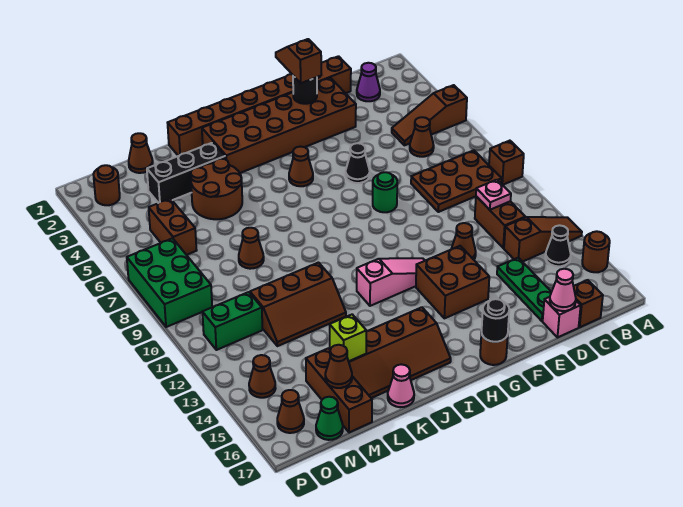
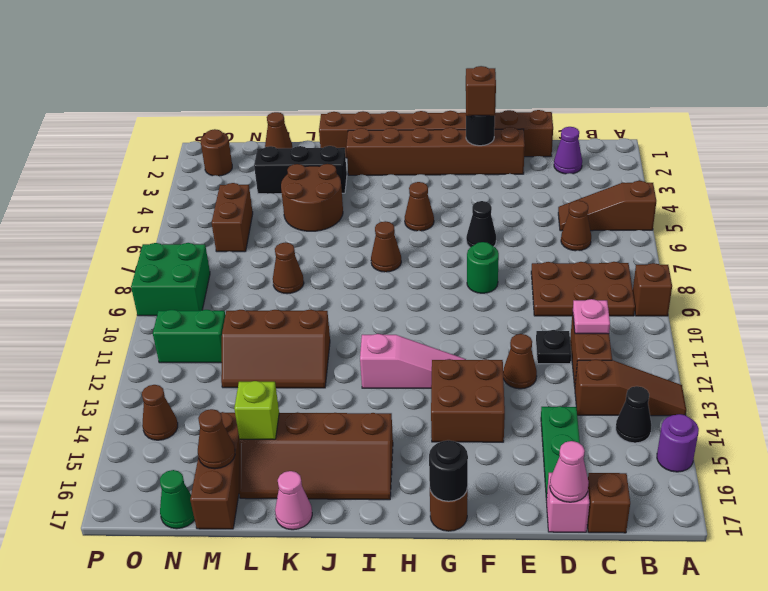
brown 1x1 round brick [582,231,610,272] -> purple 1x1 round brick [657,414,699,472]
none -> black 1x1 plate [536,330,571,364]
brown 2x6 brick [202,78,356,173] -> brown 1x6 brick [346,127,525,175]
green 2x3 brick [127,238,212,327] -> green 2x2 brick [131,243,210,316]
brown 1x1 cone [277,390,304,433] -> brown 1x1 cone moved to [371,221,401,272]

